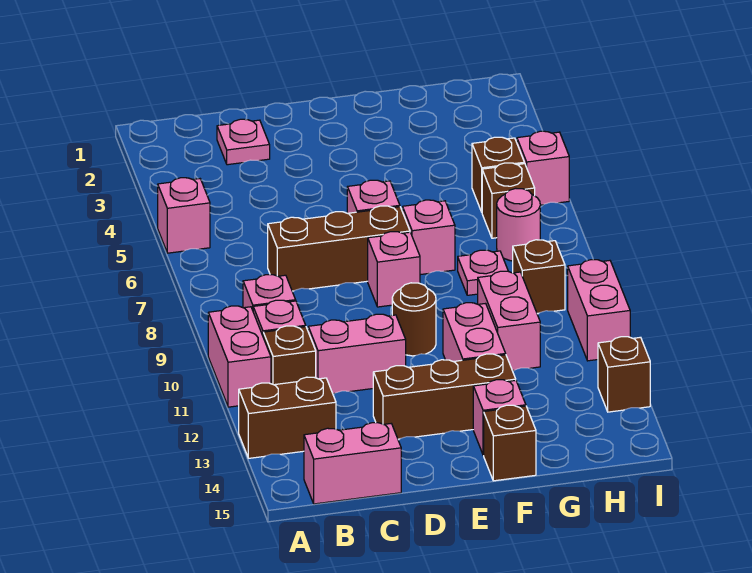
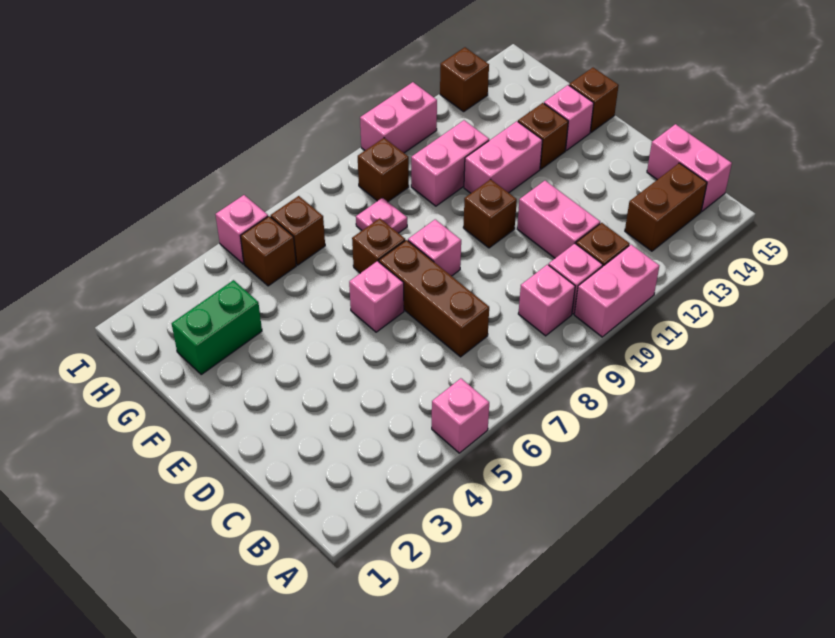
brown 1x2 brick [239,377,336,458] -> brown 1x2 brick turned to [625,163,707,251]
pink 1x1 plate [217,119,270,165] -> none
brown 1x3 brick [373,354,516,439] -> brown 1x1 brick [518,103,568,169]
brown 1x1 round brick [392,283,436,356] -> brown 1x1 brick [463,179,517,248]
pink 1x1 brick [403,200,455,275] -> brown 1x1 brick [352,218,405,273]
none -> green 1x2 brick [172,280,262,374]
pink 1x1 round brick [497,188,540,261] -> none

